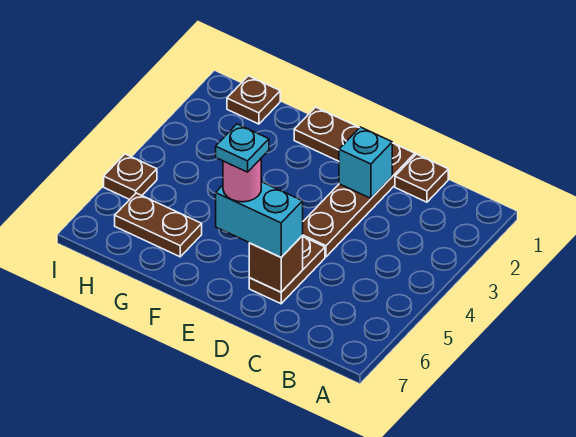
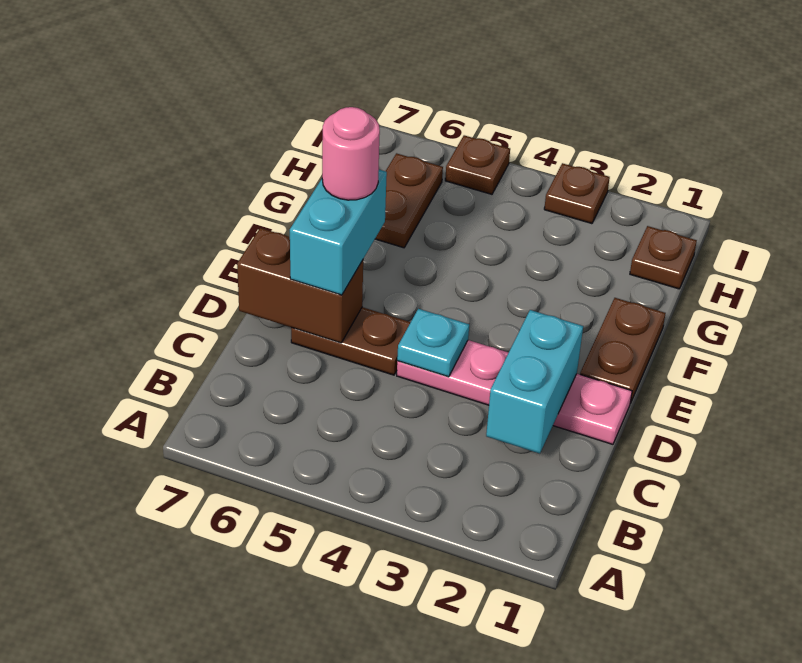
brown 1x1 plate [395,154,448,202] -> brown 1x1 plate moved to [544,163,610,224]
brown 1x4 plate [302,143,415,257] -> pink 1x4 plate [397,340,632,444]
cyan 1x1 brick [339,127,392,198] -> cyan 1x2 brick [486,310,583,454]
brown 1x1 brick [249,236,303,292] -> brown 1x2 brick [237,228,363,343]
cyan 1x1 plate [216,124,269,172] -> cyan 1x1 plate moved to [397,309,469,377]

